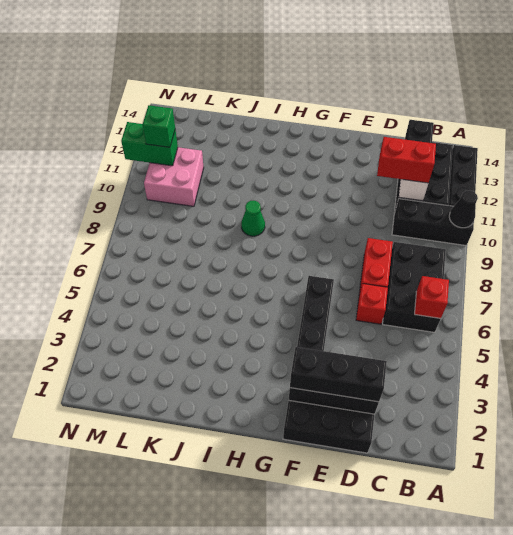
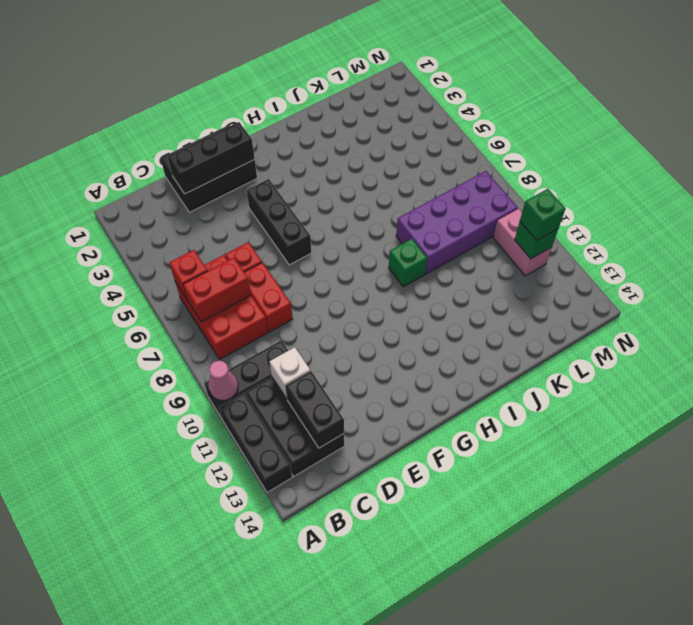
black 1x1 cone [449,190,478,228] -> pink 1x1 cone [209,361,238,400]
black 2x3 brick [383,242,446,332] -> red 2x3 brick [175,255,268,359]
red 1x2 brick [377,137,436,183] -> red 1x2 brick moved to [183,258,251,322]
black 1x3 brick [290,347,387,402] -> none
green 1x1 cone [241,201,265,236] -> green 1x1 brick [389,239,427,287]
none -> purple 2x4 brick [396,171,518,274]
pink 2x2 brick [144,147,204,206] -> pink 1x2 brick [493,209,552,276]
green 1x2 brick [121,122,178,166] -> green 1x1 brick [515,222,558,259]

